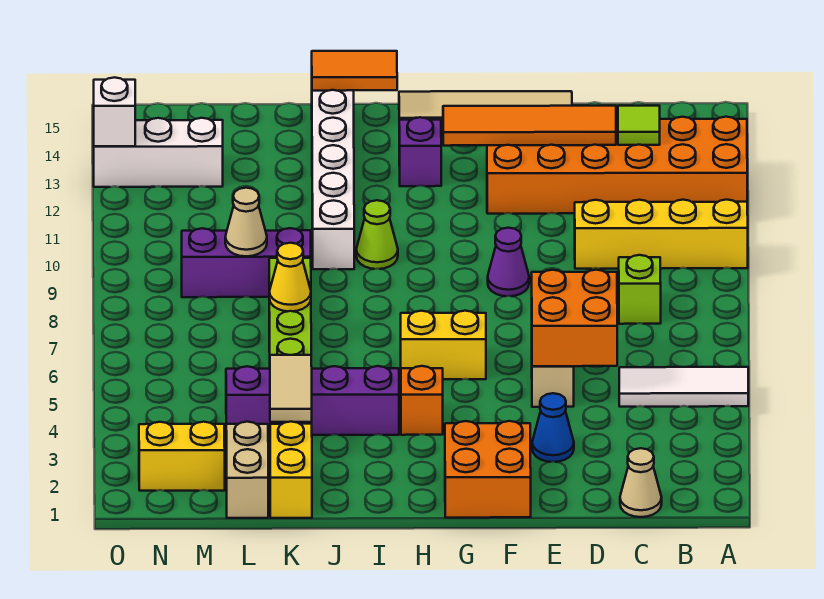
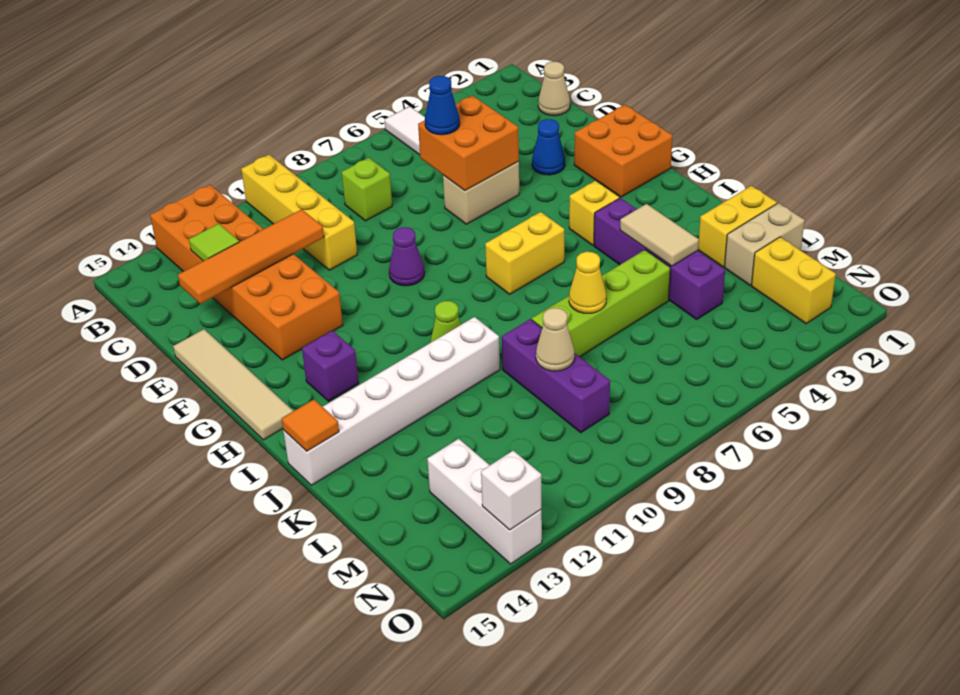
none -> blue 1x1 cone [425,76,460,135]
orange 1x4 tile [443,106,616,146] -> orange 1x4 tile turned to [178,209,324,304]
yellow 1x2 brick [401,311,486,380] -> yellow 1x2 brick turned to [485,212,564,294]
orange 1x1 brick [401,366,443,435] -> yellow 1x1 brick [569,181,619,245]
orange 1x2 tile [312,51,397,91] -> orange 1x1 tile [282,399,339,451]
tan 1x2 tile [270,355,312,422] -> tan 1x2 tile turned to [620,204,699,266]

